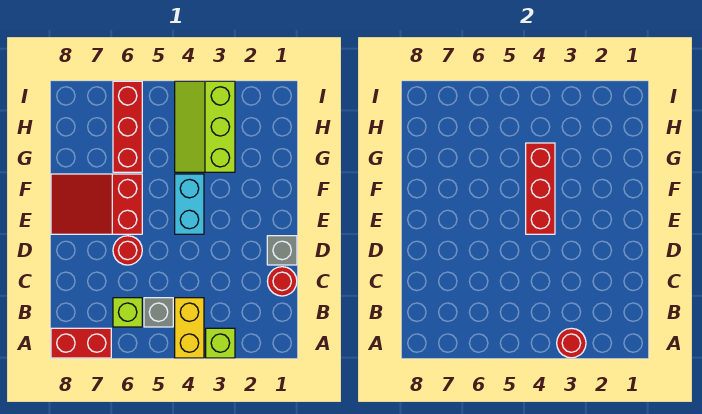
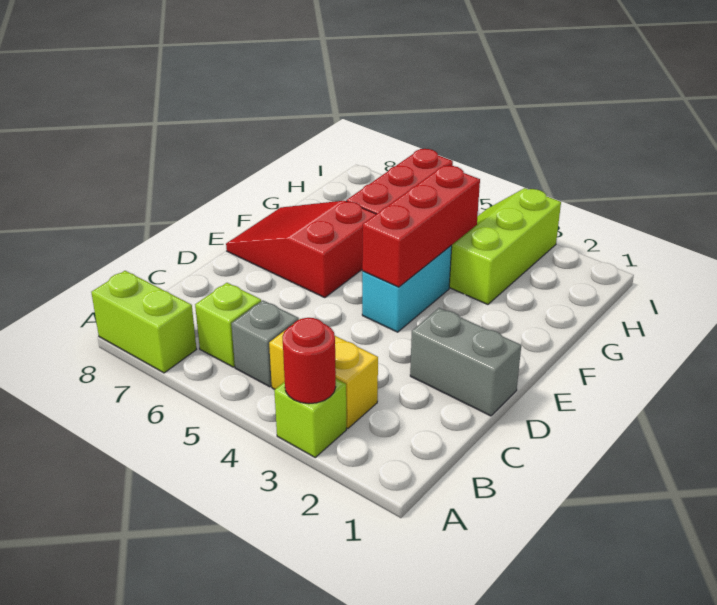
yellow 1x2 brick [175,298,204,358] -> yellow 1x2 brick turned to [269,331,378,429]
red 1x2 brick [51,328,111,358] -> lime 1x2 brick [91,271,196,373]
red 1x1 round brick [267,267,297,296] -> none
grey 1x1 brick [267,236,297,265] -> grey 1x2 brick [410,308,521,416]
red 1x1 round brick [113,236,142,265] -> none

